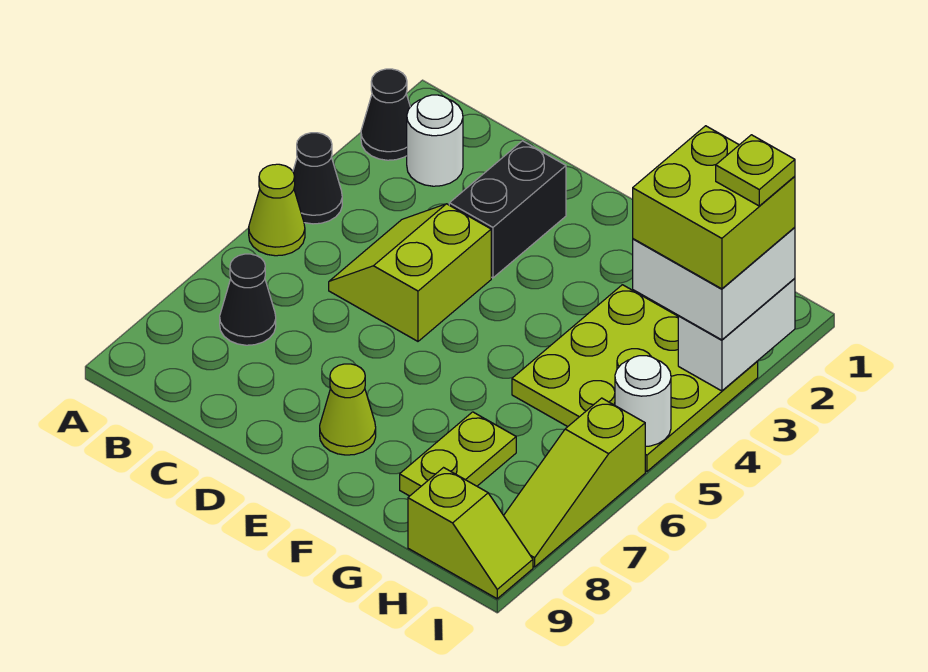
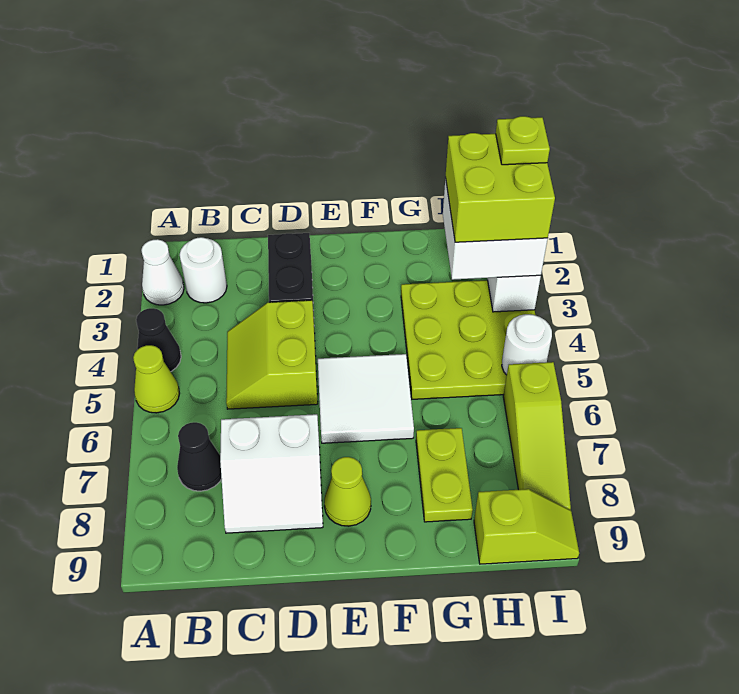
black 1x1 cone [361,69,410,160] -> white 1x1 cone [141,239,184,305]
none -> white 2x2 slope [220,414,323,533]
none -> white 2x2 tile [318,354,414,443]

